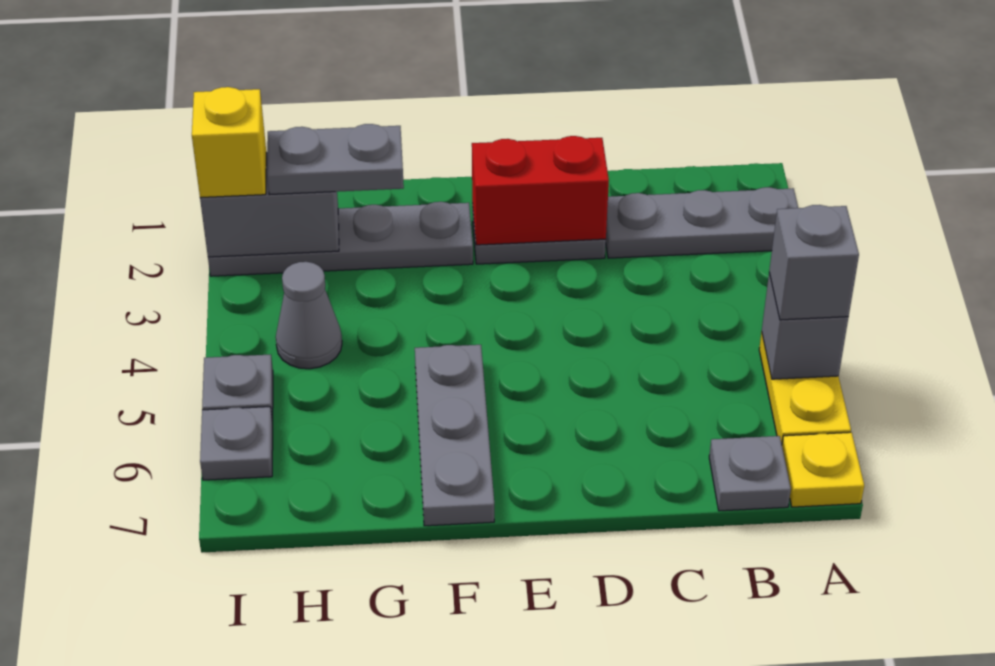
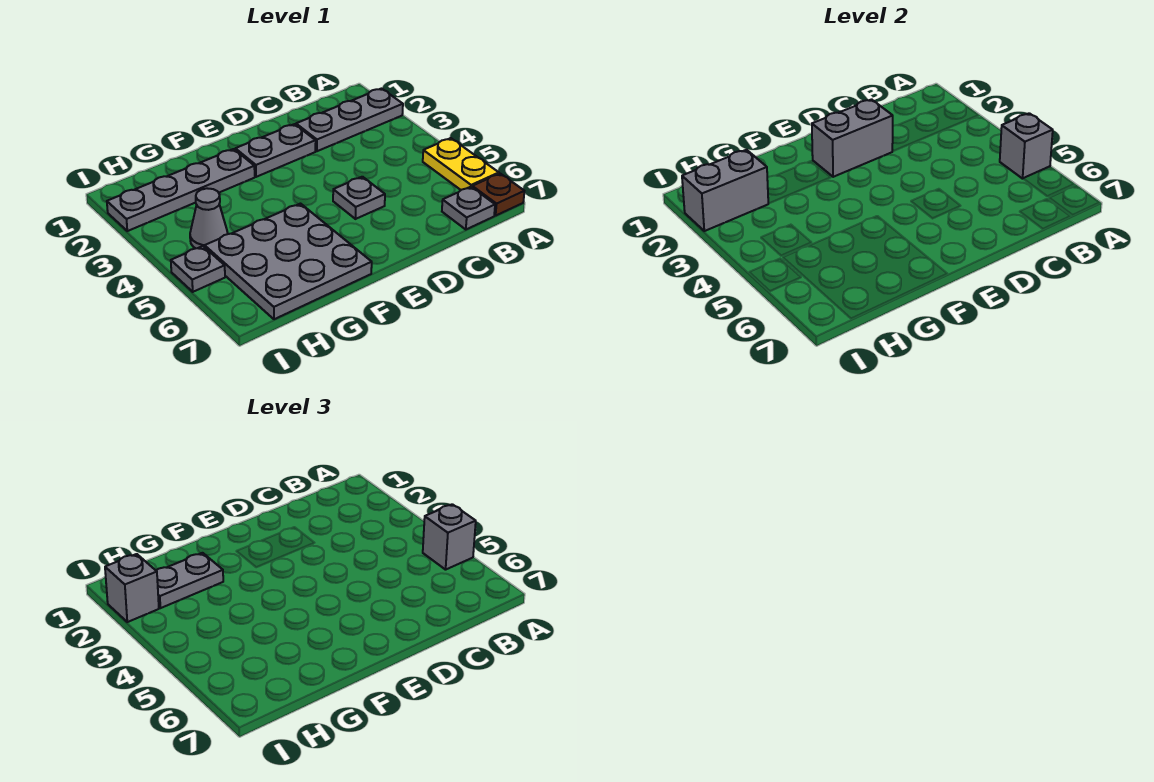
yellow 1x1 plate [782,432,864,507] -> brown 1x1 plate [472,174,524,216]
red 1x2 brick [472,136,609,245] -> grey 1x2 brick [812,99,893,177]
grey 1x3 plate [415,345,494,526] -> grey 3x3 plate [205,204,372,319]
yellow 1x1 brick [192,87,266,198] -> grey 1x1 brick [105,554,159,622]
grey 1x1 plate [200,407,273,480] -> grey 1x1 plate moved to [333,177,385,219]

